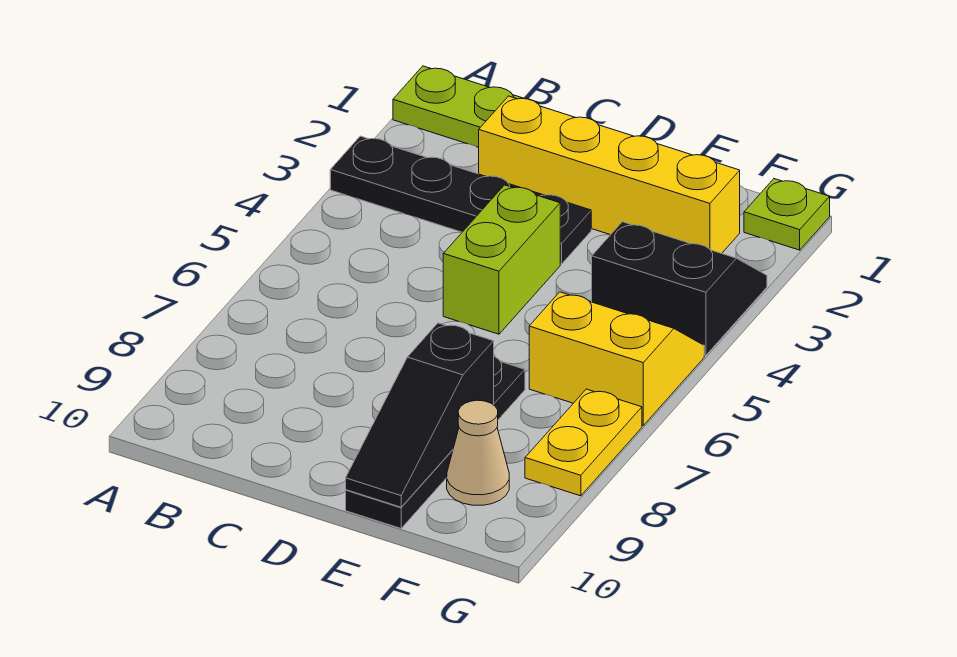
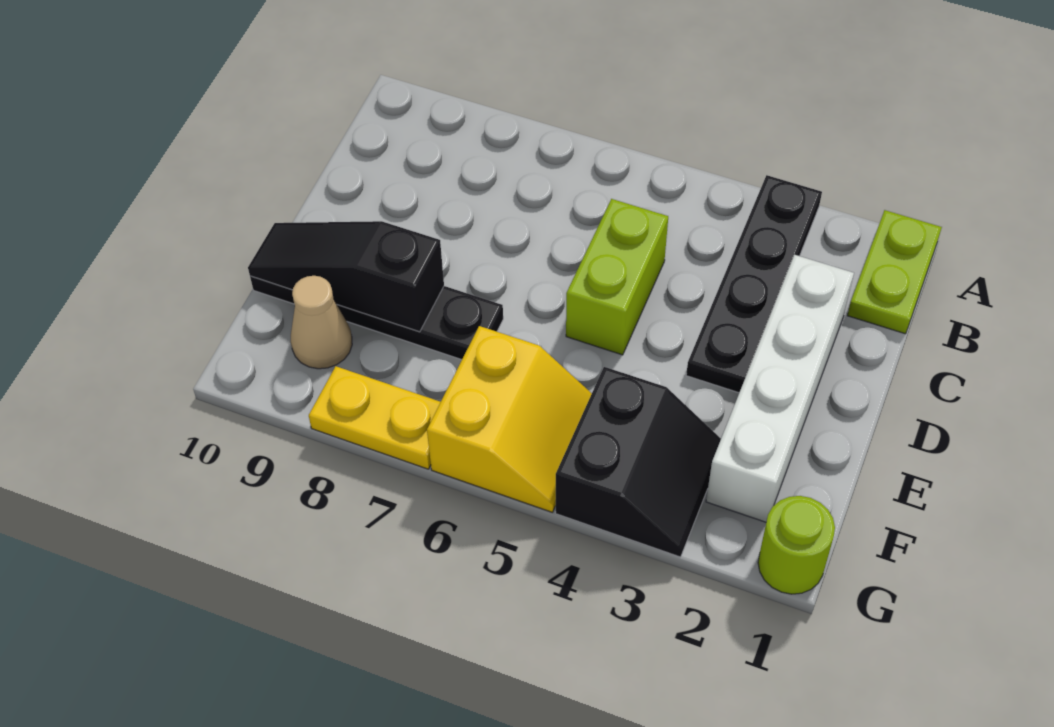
yellow 1x4 brick [479,96,740,253] -> white 1x4 brick [706,255,854,522]
lime 1x2 brick [443,185,560,334] -> lime 1x2 brick turned to [566,199,668,355]
lime 1x1 plate [744,179,830,250] -> lime 1x1 round brick [758,496,835,594]

